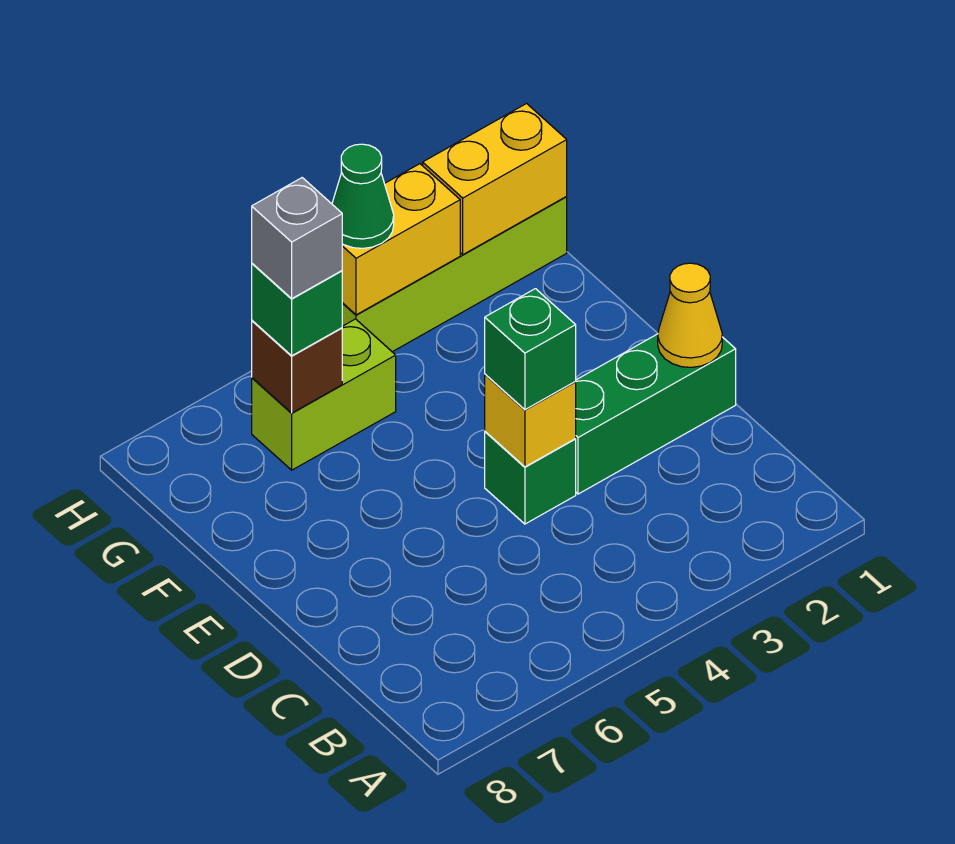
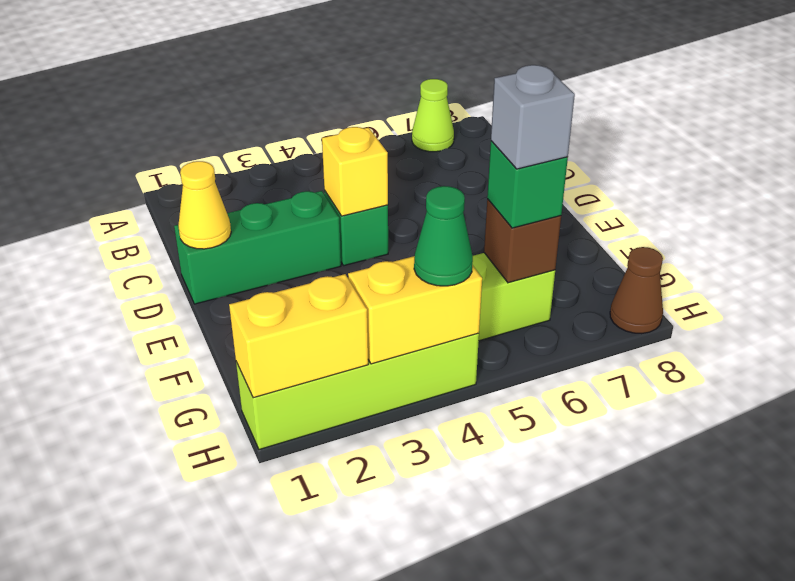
none -> lime 1x1 cone [412,79,454,152]
green 1x1 brick [485,289,576,410] -> none
none -> brown 1x1 cone [610,247,663,334]

